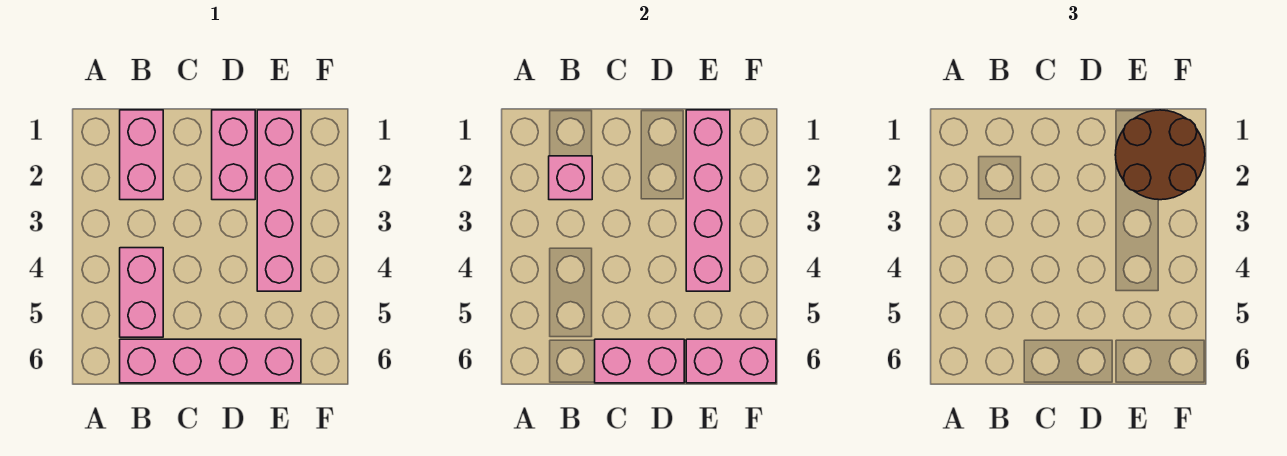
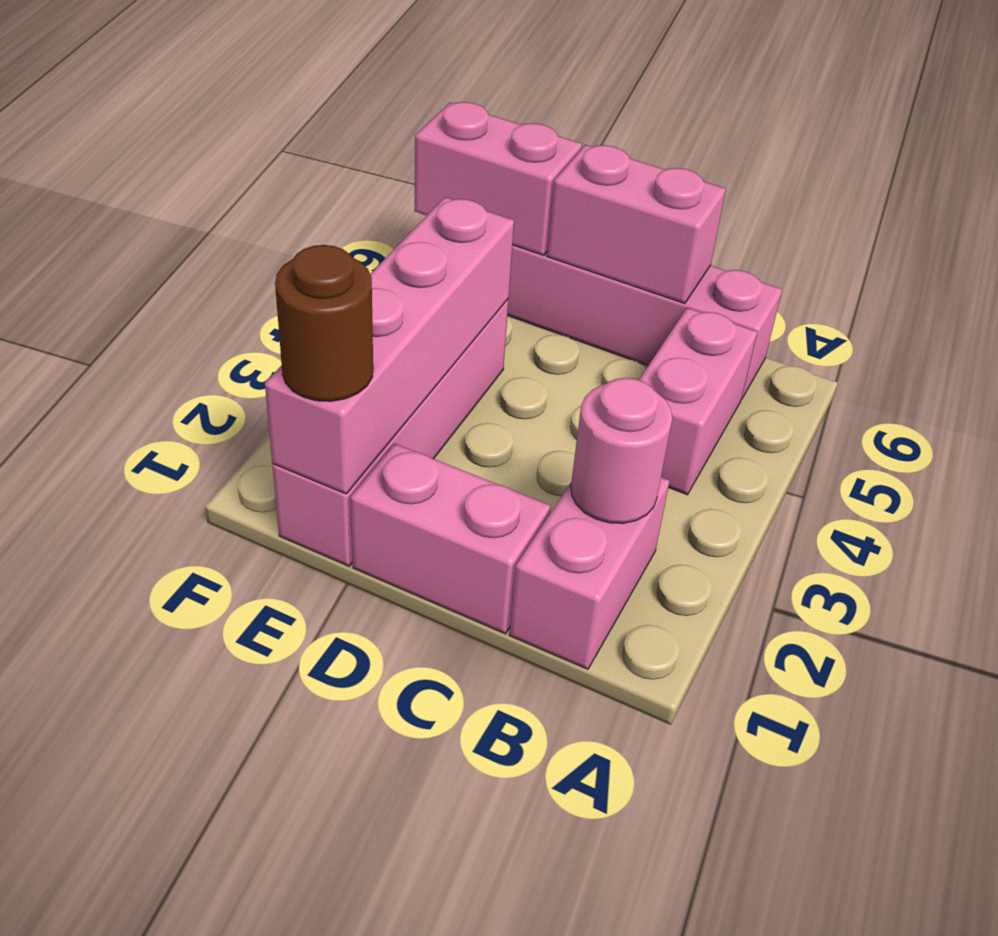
pink 1x1 brick [549,156,592,200] -> pink 1x1 round brick [571,378,672,523]
pink 1x2 brick [212,110,255,200] -> pink 1x2 brick turned to [350,443,550,634]
brown 2x2 round brick [1115,110,1205,200] -> brown 1x1 round brick [275,245,373,401]

